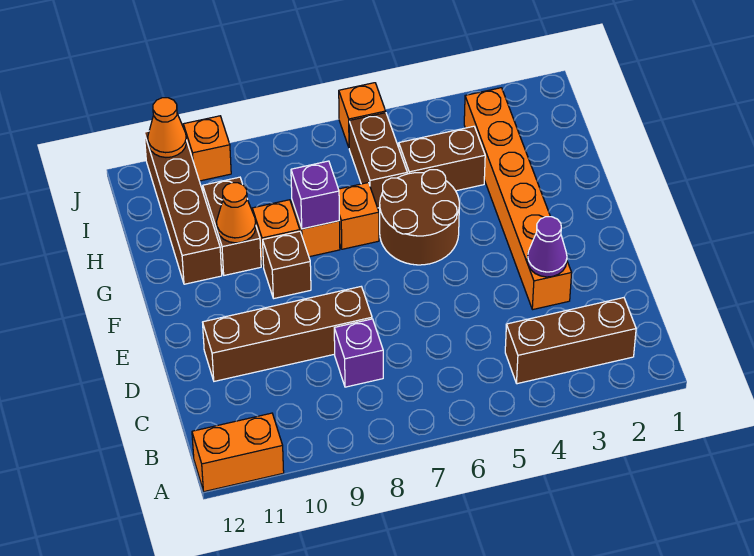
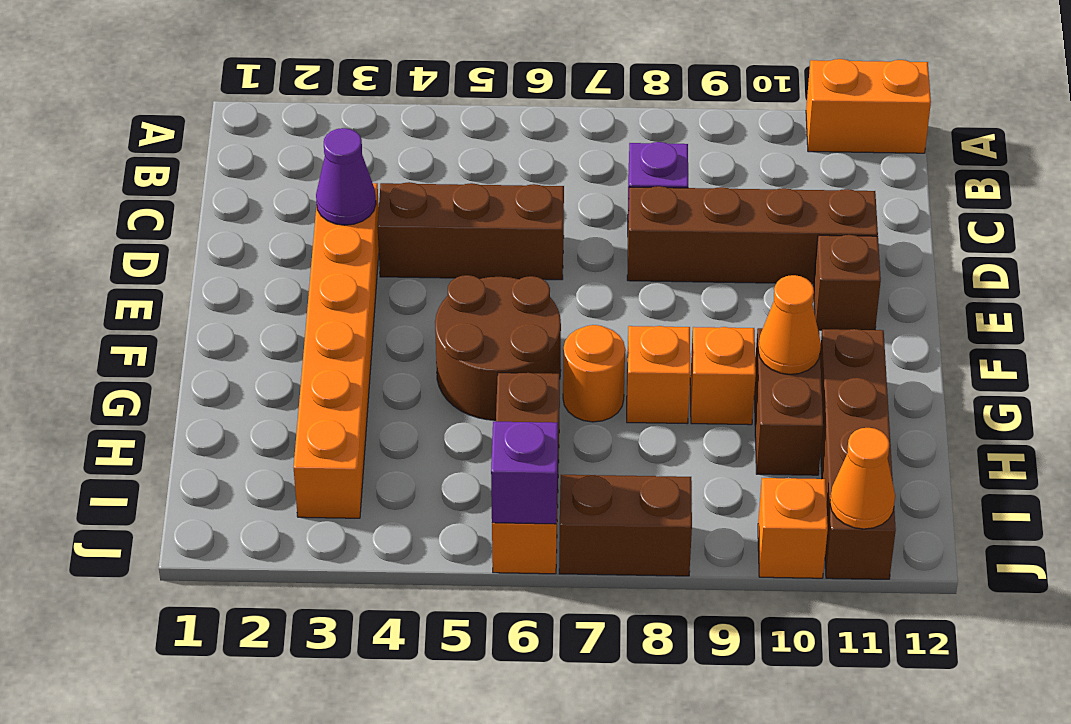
brown 1x3 brick [505,298,636,384] -> brown 1x3 brick moved to [378,182,564,280]
brown 1x1 brick [263,231,311,298] -> brown 1x1 brick moved to [814,235,881,330]
orange 1x1 brick [339,183,379,249] -> orange 1x1 round brick [563,325,625,422]
purple 1x1 brick [291,161,339,229] -> purple 1x1 brick moved to [491,422,558,524]
brown 1x2 brick [399,126,485,191] -> brown 1x2 brick moved to [559,475,692,576]

